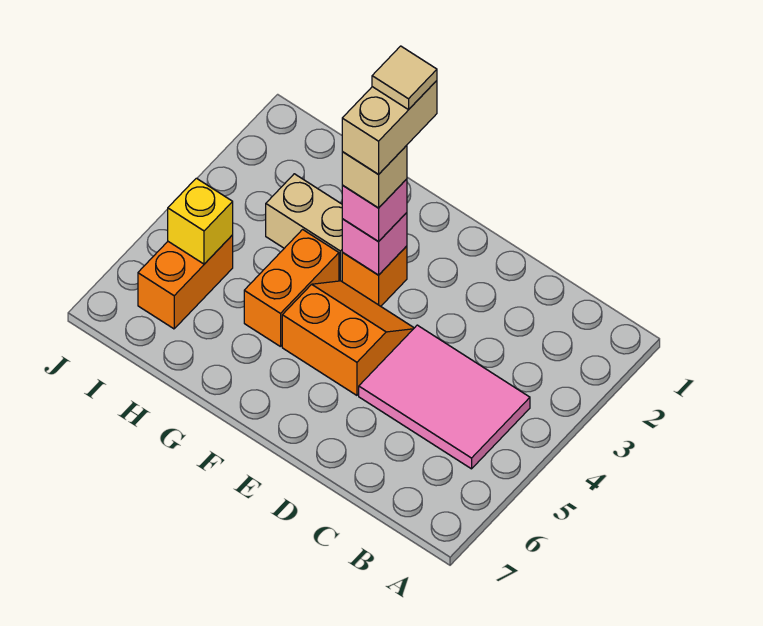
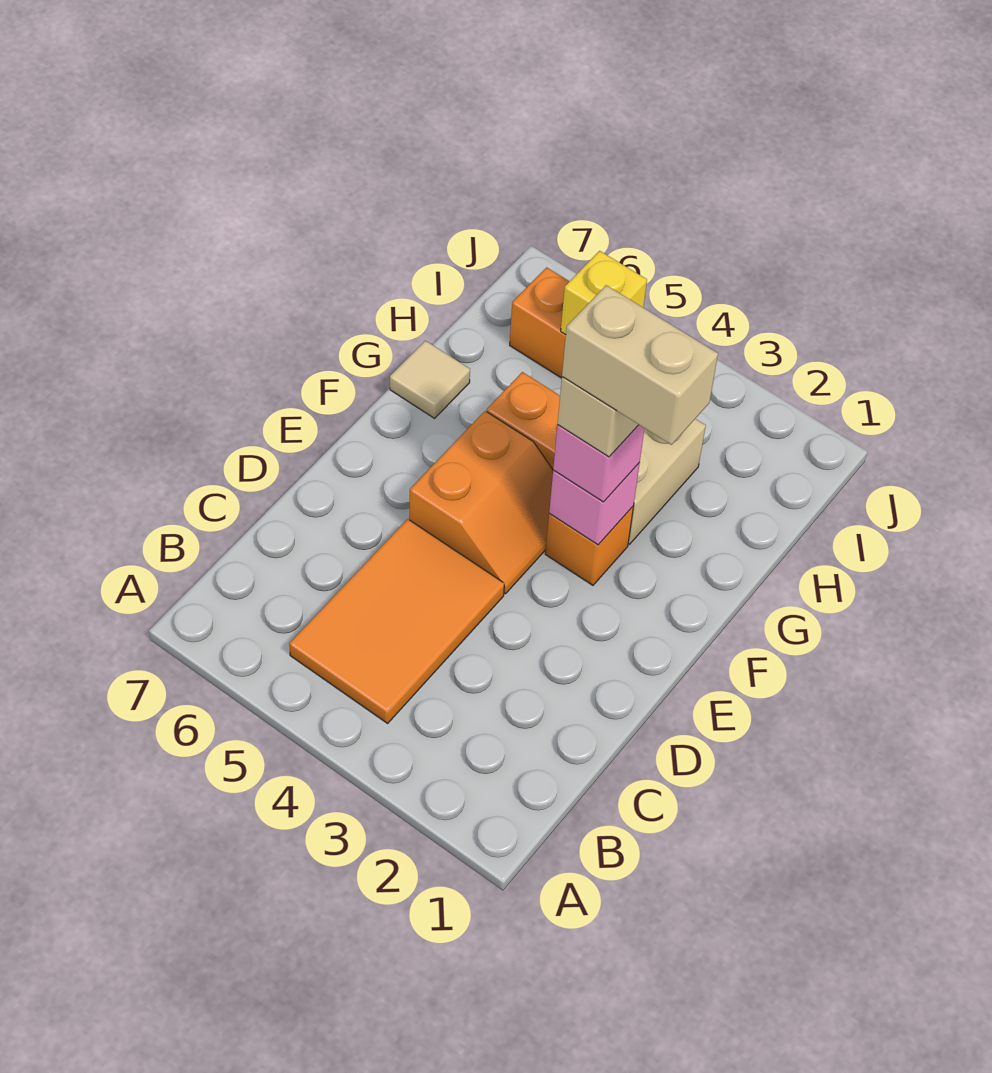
pink 2x3 tile [359,325,530,469] -> orange 2x3 tile [289,519,504,723]
tan 1x1 tile [372,46,437,110] -> tan 1x1 tile moved to [390,341,470,418]

